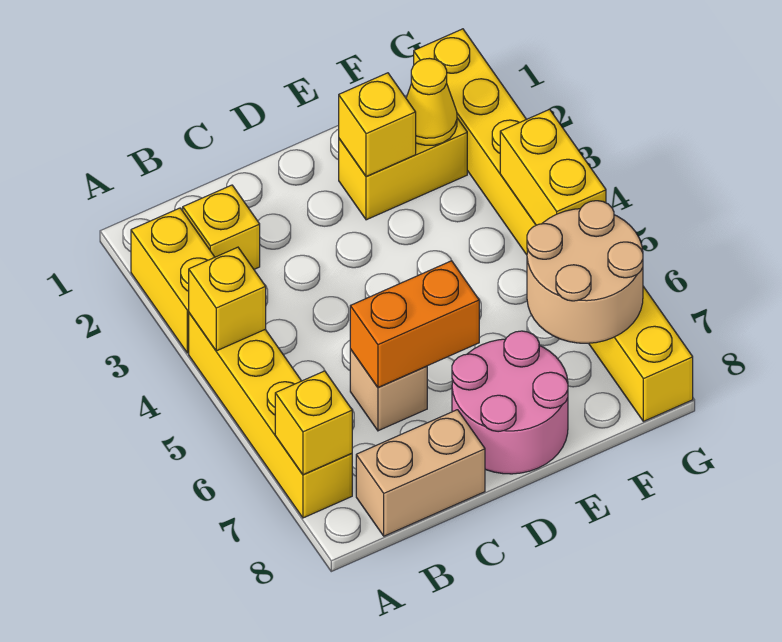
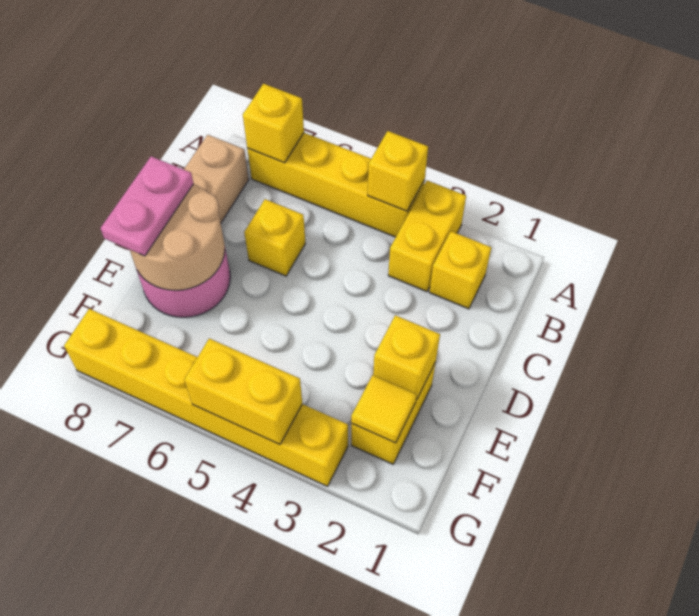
yellow 1x2 brick [131,208,215,353] -> yellow 1x2 brick turned to [388,181,466,292]
tan 1x1 brick [350,349,427,431] -> yellow 1x1 brick [244,199,305,276]
orange 1x2 brick [350,261,479,388] -> none
none -> pink 1x2 plate [101,156,193,256]
yellow 1x1 cone [406,58,457,145] -> yellow 1x1 tile [351,375,417,443]
tan 2x2 round brick [527,201,643,343] -> tan 2x2 round brick moved to [130,184,225,290]
yellow 1x8 brick [414,29,693,421] -> yellow 1x6 brick [64,309,348,486]

